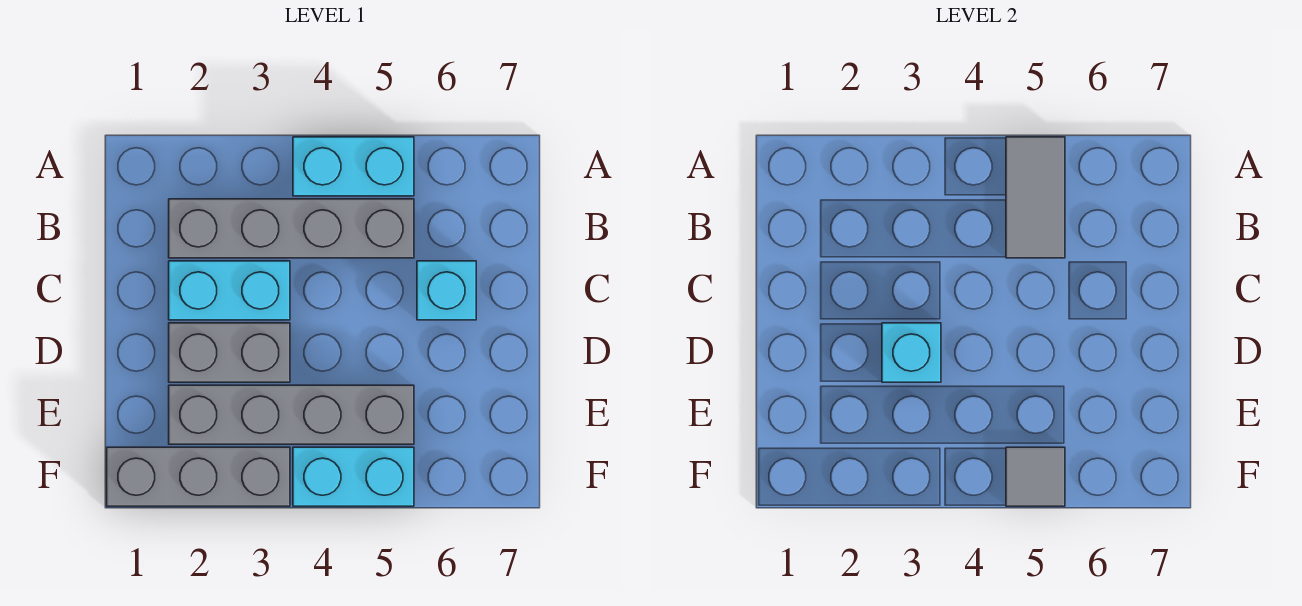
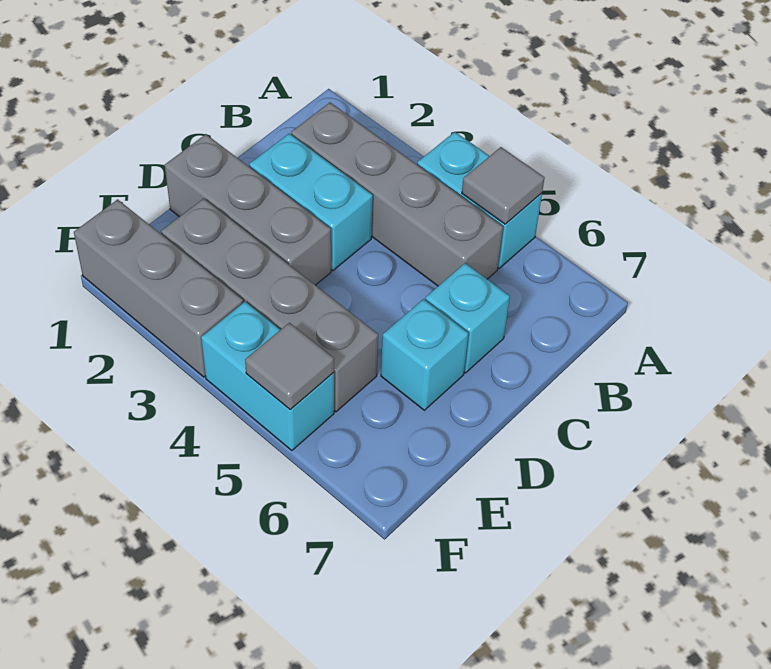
grey 1x2 tile [1006,137,1065,258] -> grey 1x1 tile [462,147,545,224]
grey 1x2 brick [169,323,290,382] -> grey 1x3 brick [165,134,331,285]
cyan 1x1 brick [882,323,941,382] -> cyan 1x1 brick moved to [381,299,468,410]

